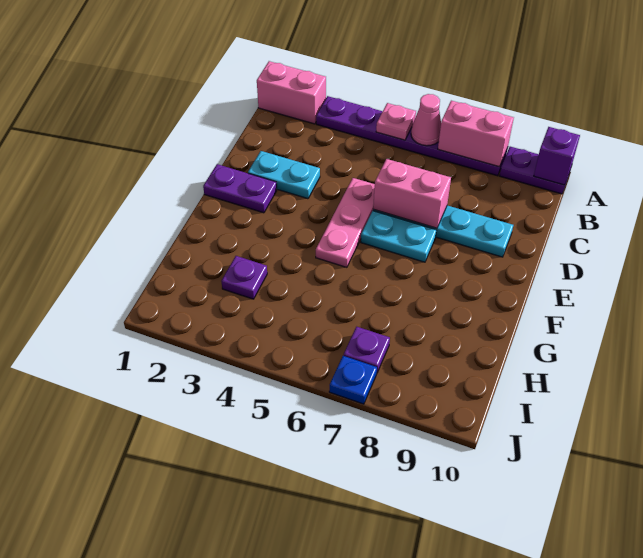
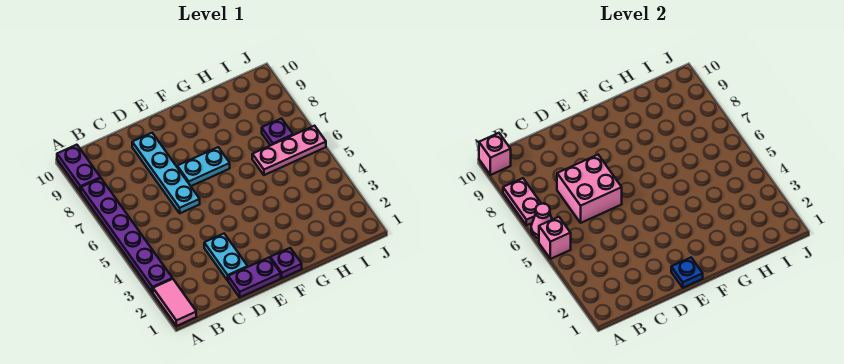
pink 1x2 brick [257,61,326,124] -> pink 1x2 tile [153,279,196,326]
pink 1x1 plate [376,103,416,140] -> pink 1x1 brick [539,217,571,259]
pink 1x2 brick [438,101,514,167] -> pink 1x2 plate [503,178,541,225]
purple 1x1 brick [534,127,580,185] -> pink 1x1 brick [479,133,511,175]
pink 1x3 plate [316,178,375,267] -> pink 1x3 plate moved to [252,126,326,175]
pink 1x2 brick [373,159,451,228] -> pink 2x2 brick [557,155,622,223]
purple 1x2 plate [203,164,277,213] -> purple 1x2 plate turned to [228,258,281,297]
cyan 1x2 plate [361,211,436,262] -> cyan 1x2 plate turned to [177,147,230,186]
purple 1x1 plate [221,256,267,299] -> purple 1x1 plate moved to [270,248,302,278]
blue 1x1 plate [329,356,377,404] -> blue 1x1 plate moved to [671,258,703,288]

